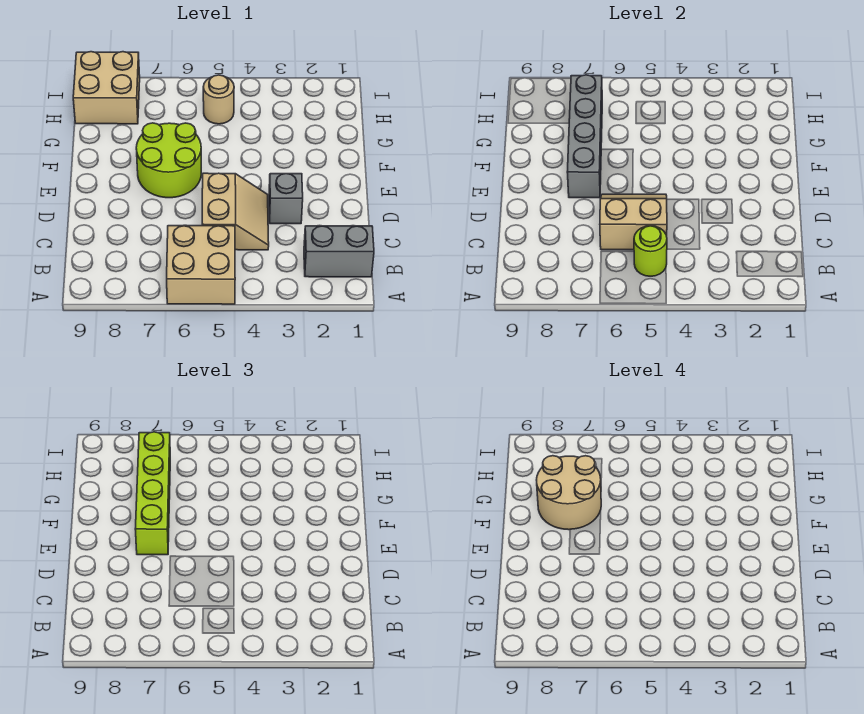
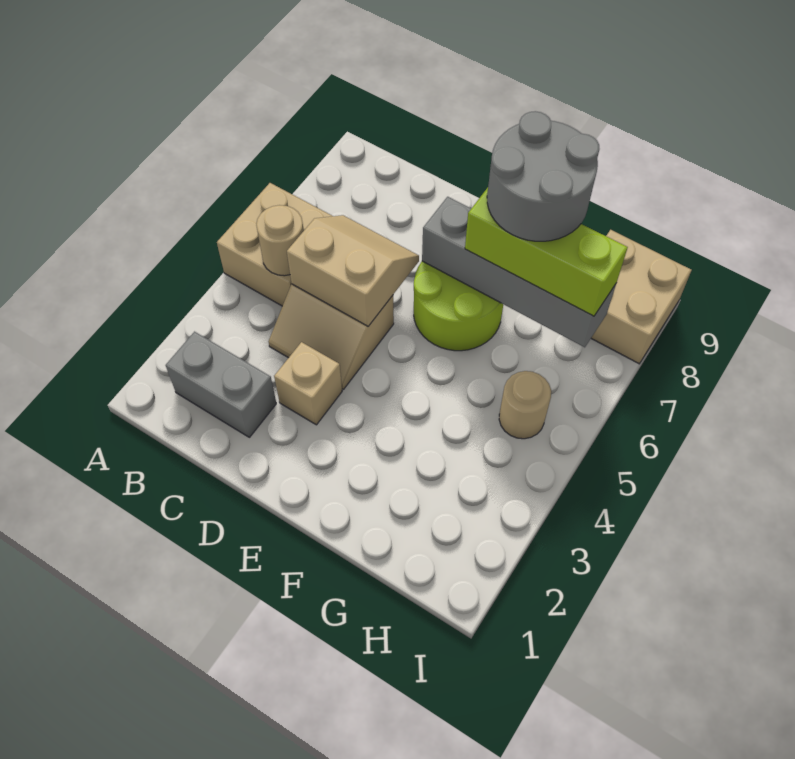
grey 1x2 brick [304,226,374,277] -> grey 1x2 brick turned to [166,332,276,437]
lime 1x1 round brick [634,226,667,276] -> tan 1x1 round brick [256,205,304,276]
tan 2x2 slope [600,194,667,250] -> tan 2x2 slope turned to [287,215,419,326]
grey 1x1 brick [269,174,303,224] -> tan 1x1 brick [274,342,342,425]
lime 1x4 brick [135,432,170,555] -> lime 1x3 brick [465,188,628,316]
tan 2x2 round brick [537,456,601,530] -> grey 2x2 round brick [487,111,599,241]

